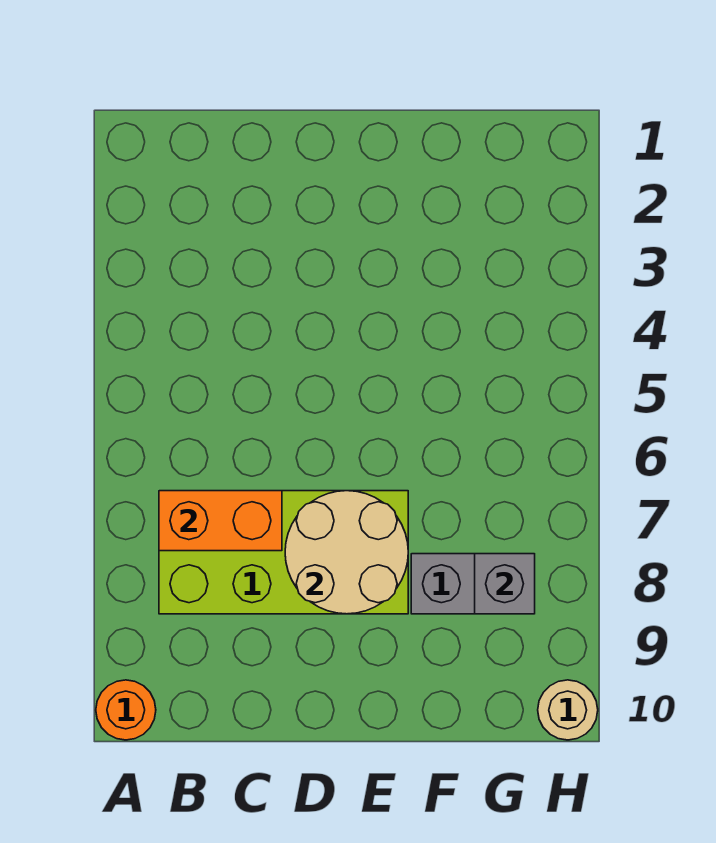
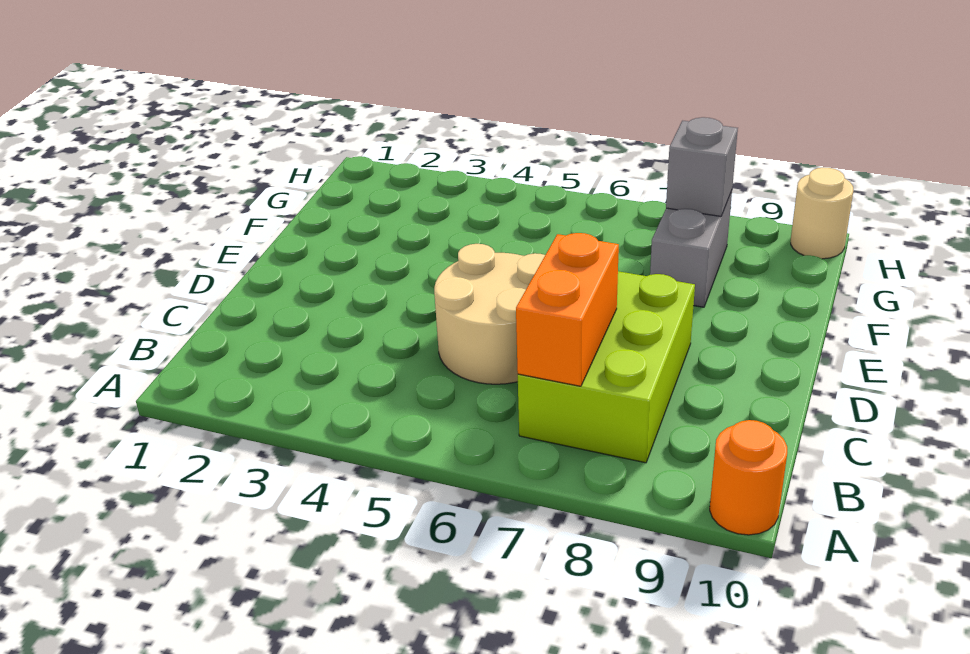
lime 2x4 brick [159,491,408,614] -> lime 2x3 brick [518,271,695,463]
tan 2x2 round brick [285,491,408,614] -> tan 2x2 round brick moved to [434,244,545,384]

